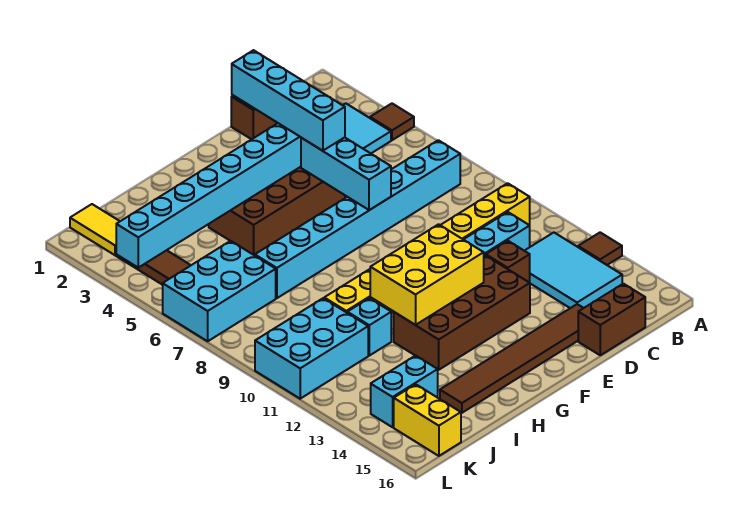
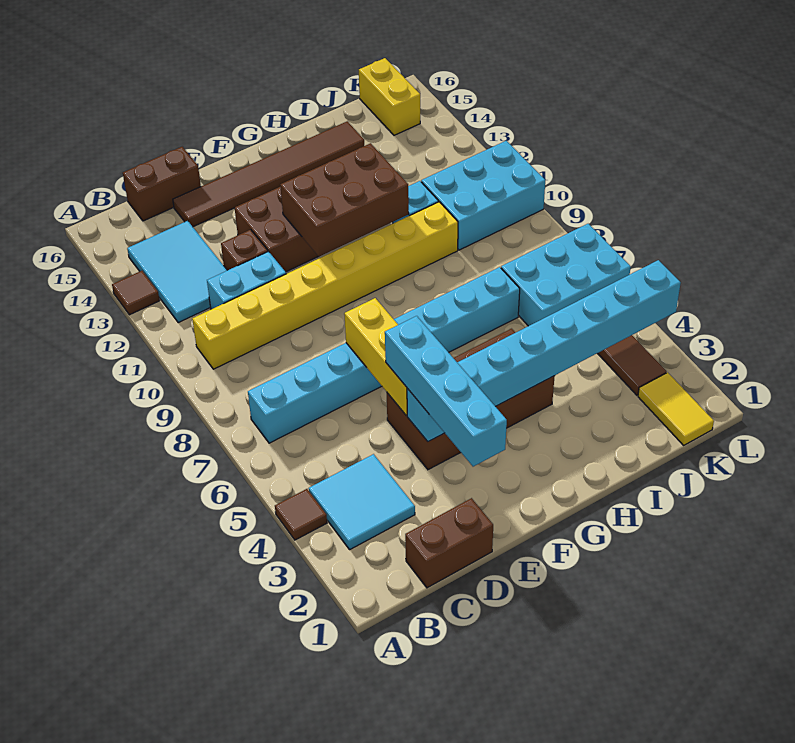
cyan 1x3 brick [301,137,391,210] -> yellow 1x3 brick [344,298,407,416]
yellow 2x3 brick [370,224,484,325] -> brown 2x3 brick [280,143,409,256]
cyan 1x2 brick [371,356,438,427] -> none

